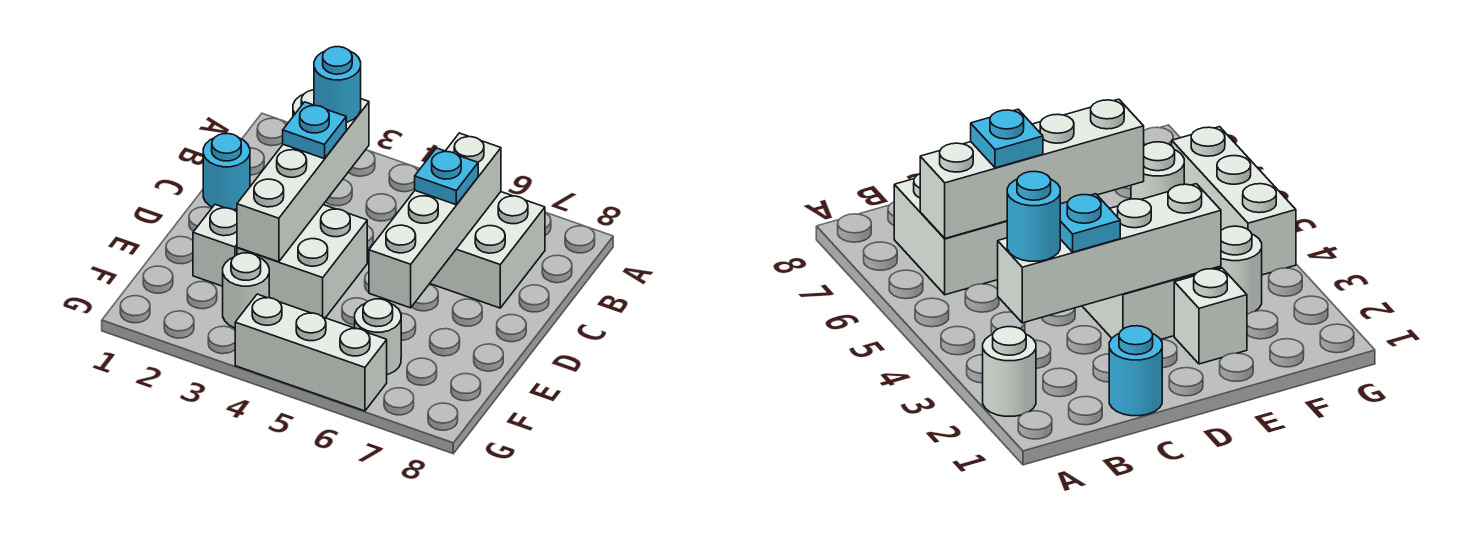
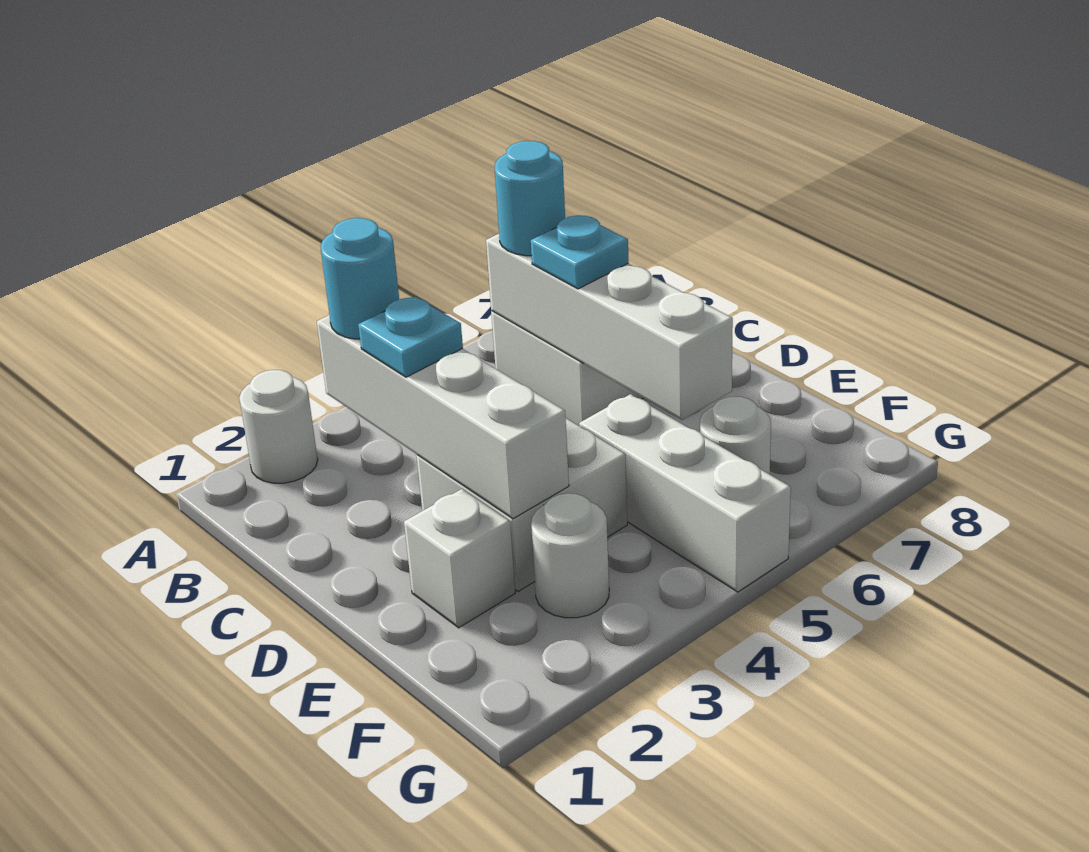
cyan 1x1 round brick [203,134,250,210] -> cyan 1x1 round brick moved to [495,141,565,256]
white 1x3 brick [235,294,387,411] -> white 1x3 brick turned to [579,394,791,592]

